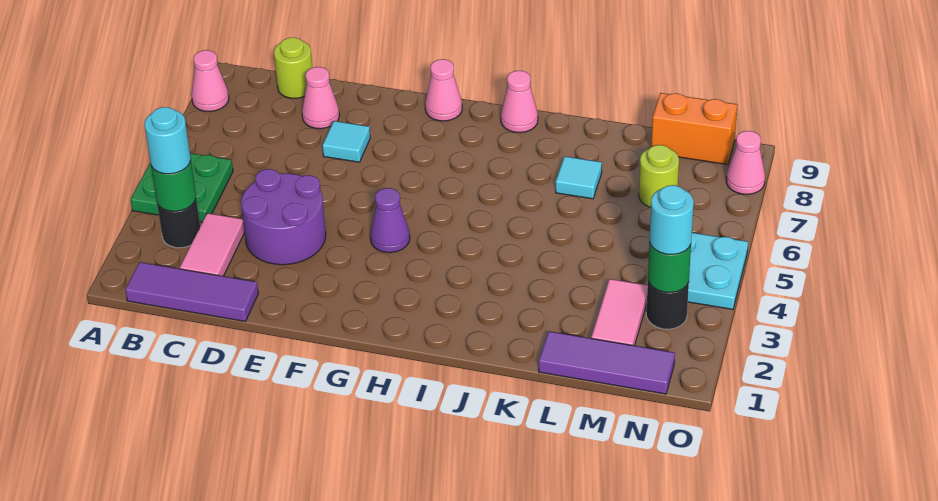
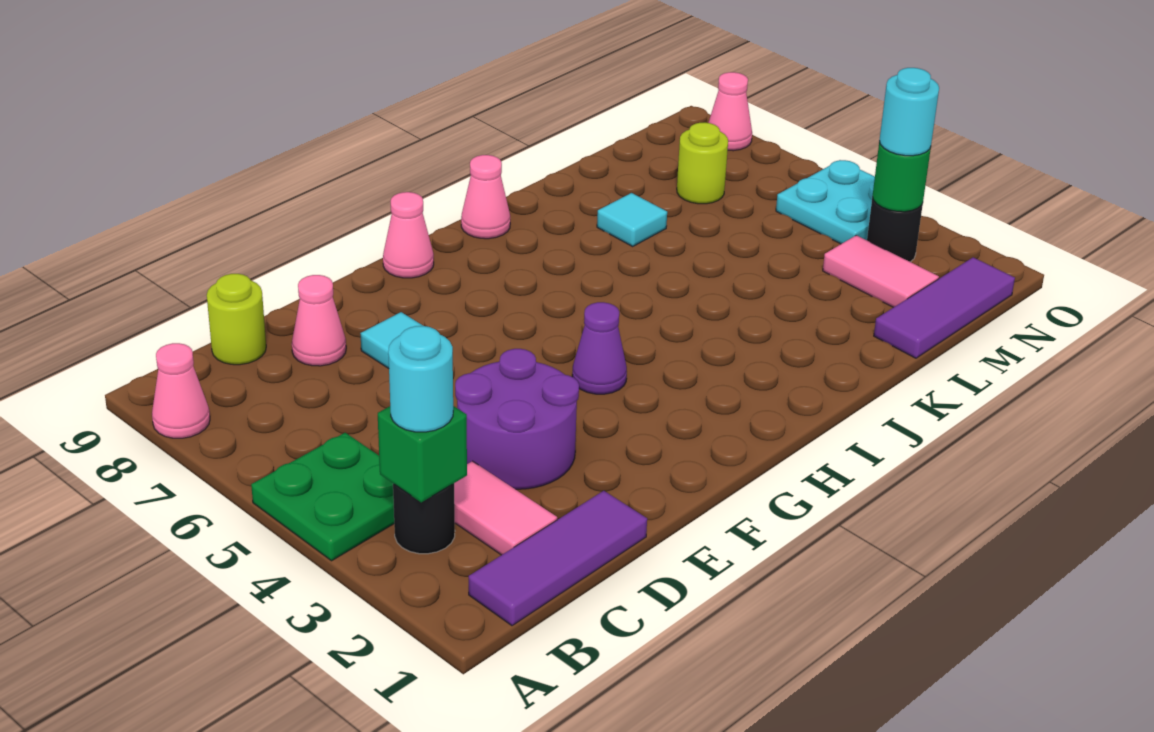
green 1x1 round brick [151,160,196,211] -> green 1x1 brick [378,406,467,502]
orange 1x2 brick [651,93,737,165] -> none

